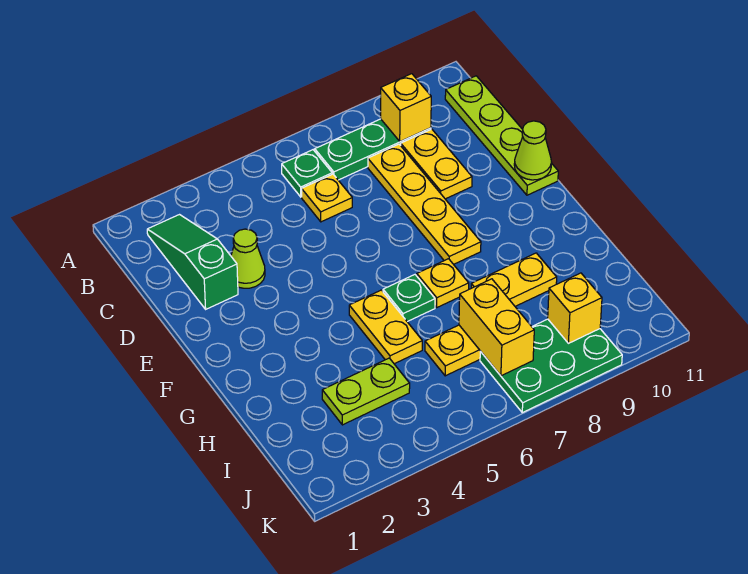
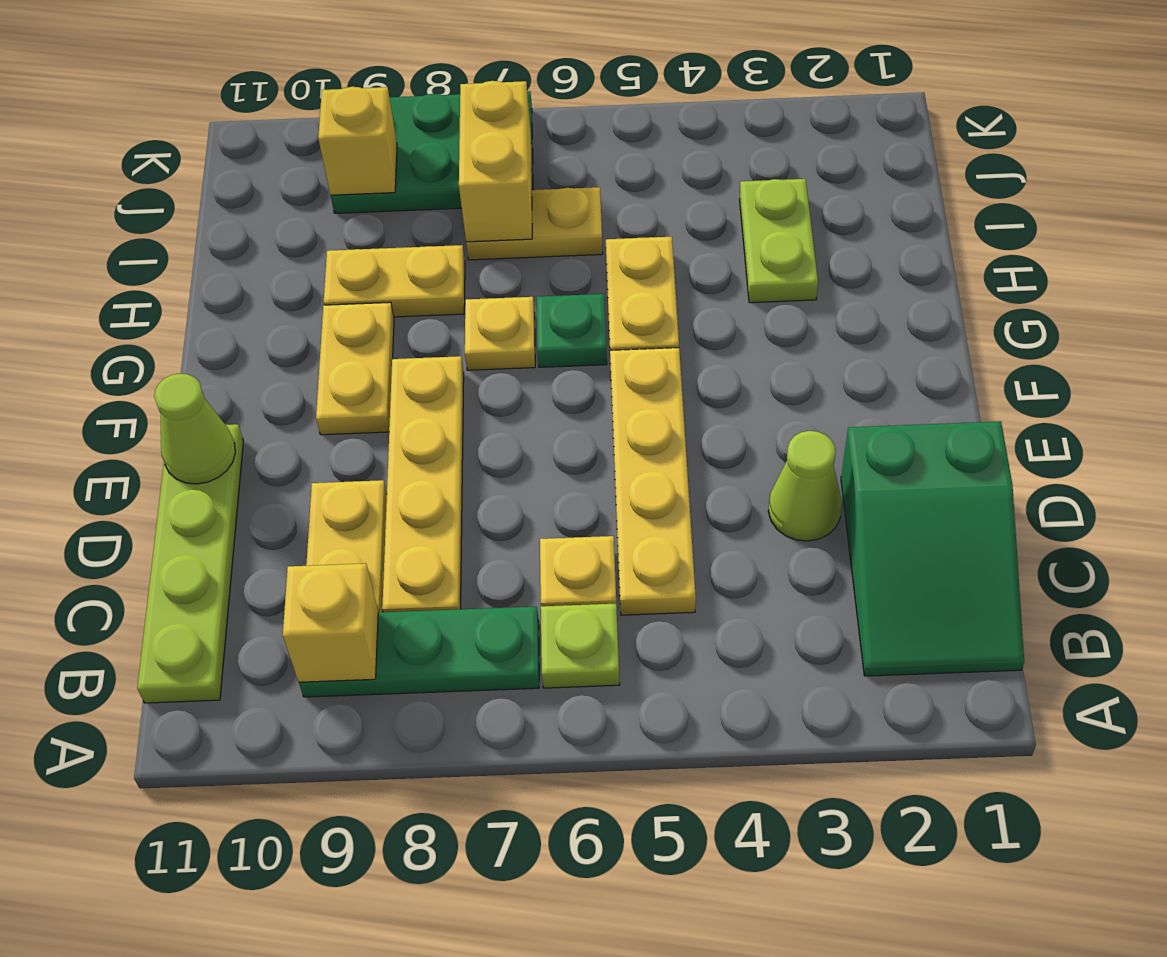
green 1x3 slope [147,215,238,309] -> green 2x3 slope [841,421,1024,676]
green 1x1 plate [282,150,332,197] -> lime 1x1 plate [541,604,620,688]
none -> yellow 1x4 plate [610,348,696,615]
none -> yellow 1x2 plate [316,302,394,435]
lime 1x2 plate [322,358,410,425] -> lime 1x2 plate turned to [740,179,818,303]

